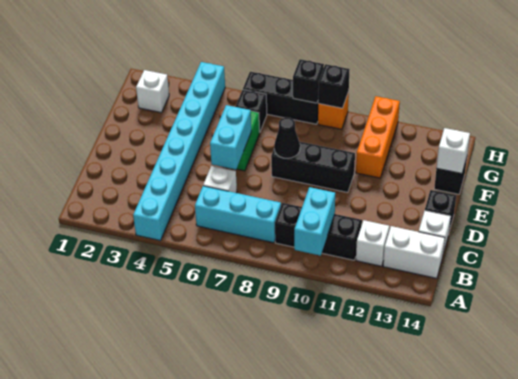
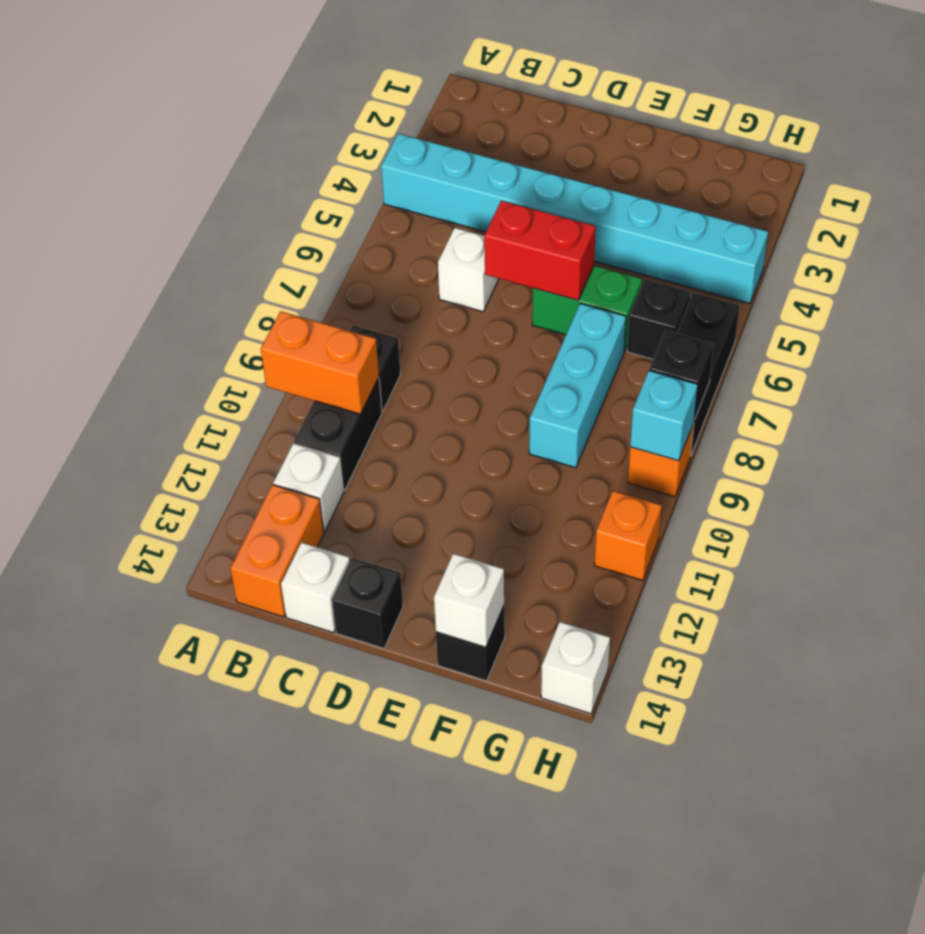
cyan 1x2 brick [294,187,335,256] -> orange 1x2 brick [261,311,379,414]
cyan 1x3 brick [195,186,281,243] -> cyan 1x3 brick moved to [529,303,626,468]
white 1x2 brick [383,226,445,278] -> orange 1x2 brick [230,485,324,617]
cyan 1x2 brick [210,105,251,170] -> red 1x2 brick [484,201,596,300]
black 1x3 brick [271,142,355,192] -> none
black 1x1 cone [274,117,300,158] -> none
orange 1x3 brick [356,96,400,178] -> orange 1x1 brick [594,491,662,580]
white 1x1 brick [136,70,169,113] -> white 1x1 brick moved to [541,622,610,714]
black 1x1 brick [318,64,350,108] -> cyan 1x1 brick [630,371,698,461]

